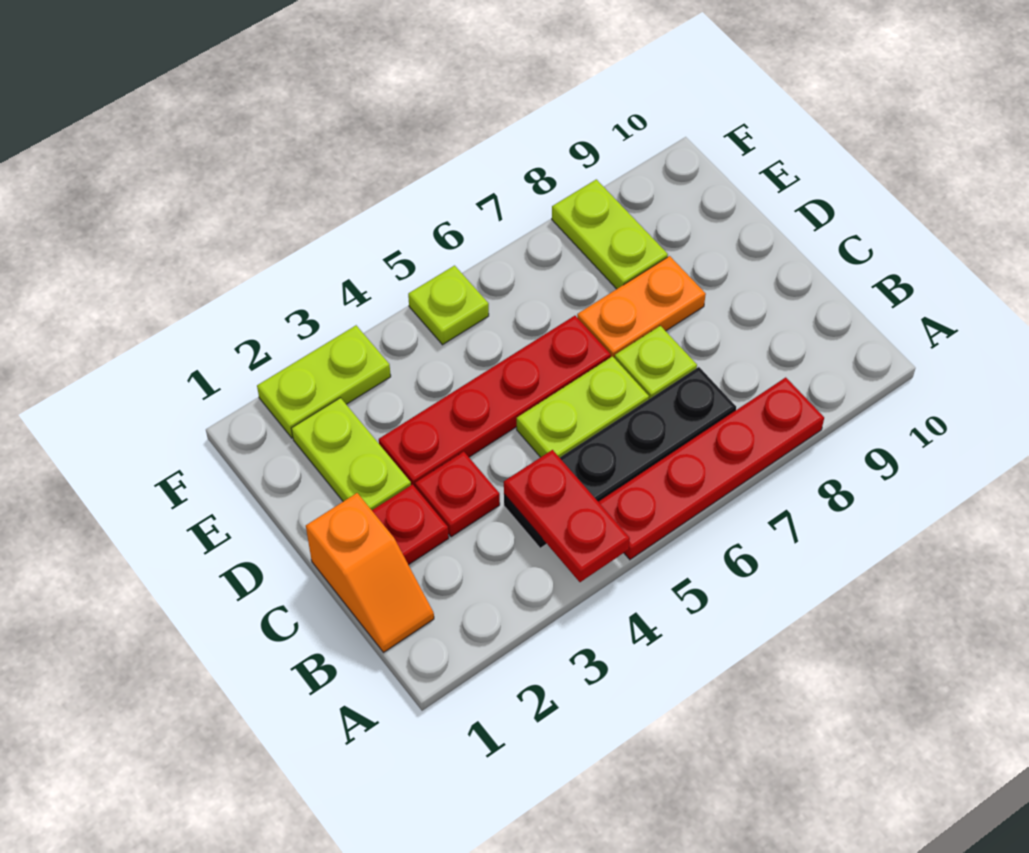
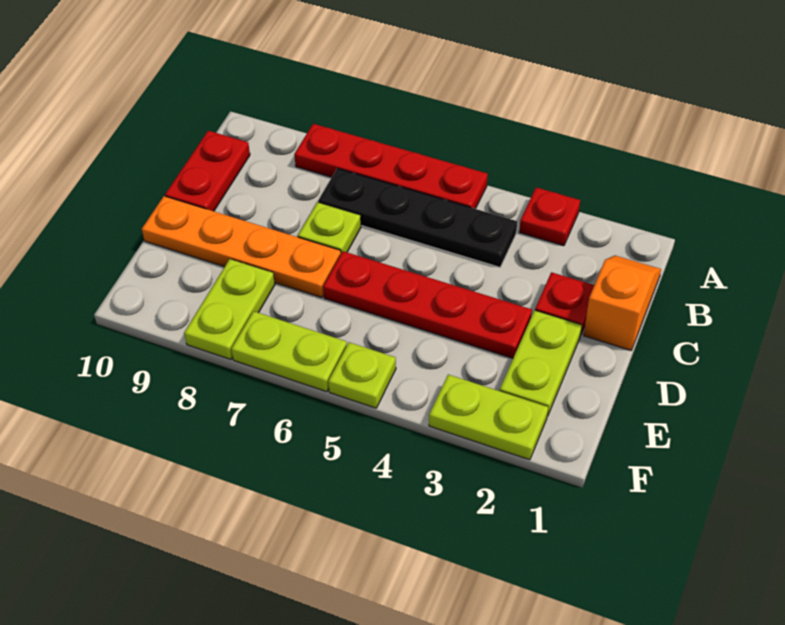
red 1x2 plate [504,450,630,582] -> red 1x2 plate moved to [165,131,250,211]
red 1x1 plate [415,452,500,537] -> red 1x1 plate moved to [519,187,580,246]
lime 1x2 plate [517,356,649,458] -> lime 1x2 plate moved to [231,311,347,392]
orange 1x2 plate [577,256,706,358] -> orange 1x4 plate [142,196,341,298]

